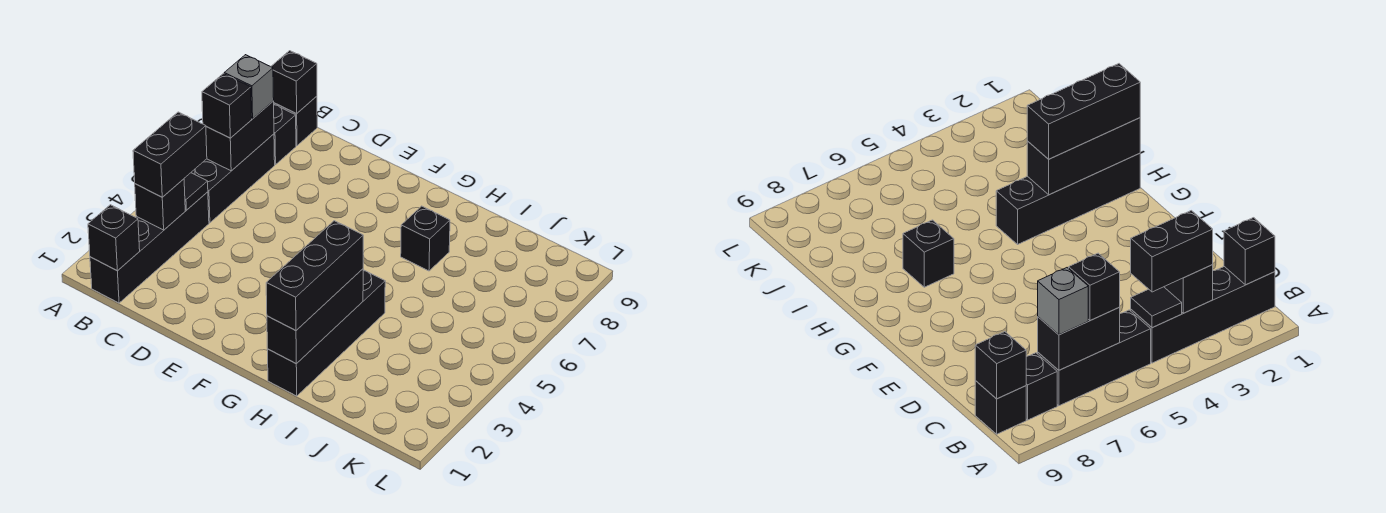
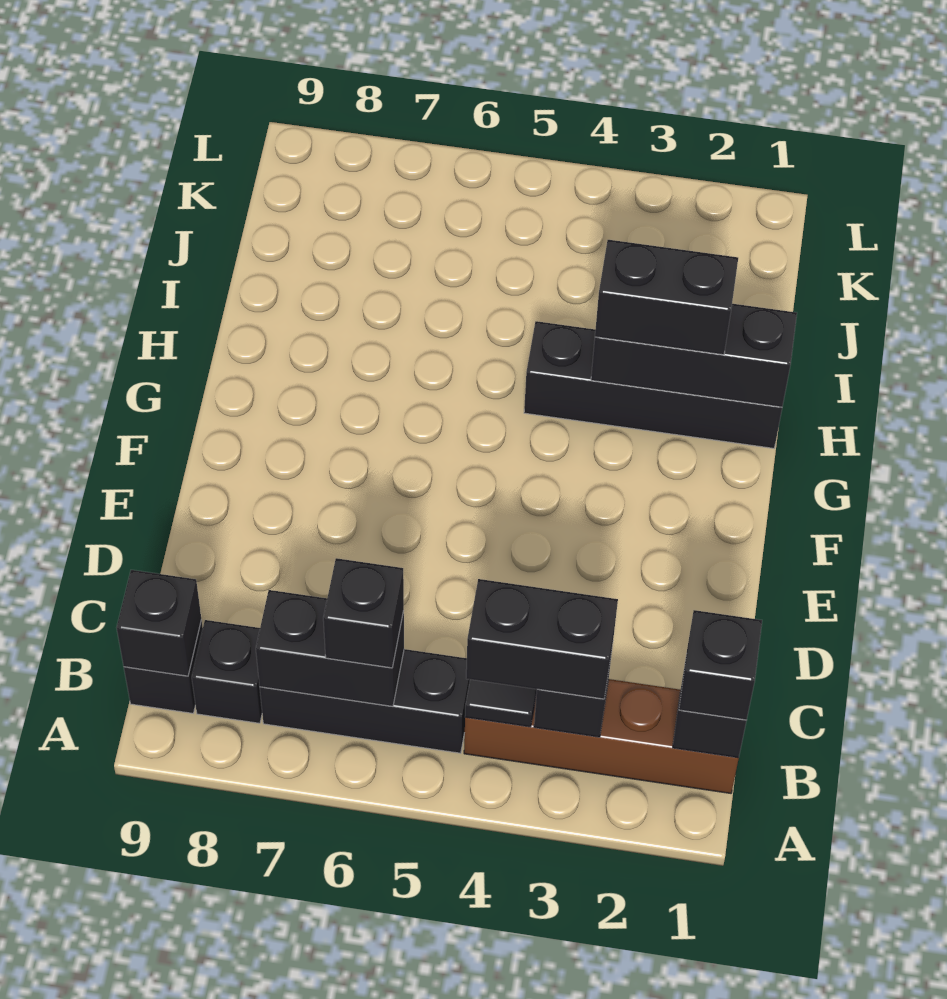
black 1x4 brick [90,192,209,303] -> brown 1x4 brick [464,679,739,793]
grey 1x1 brick [224,55,274,119] -> none
black 1x3 brick [266,221,363,331] -> black 1x2 brick [595,240,738,355]
black 1x1 brick [401,206,450,271] -> black 1x1 brick moved to [679,610,762,720]

